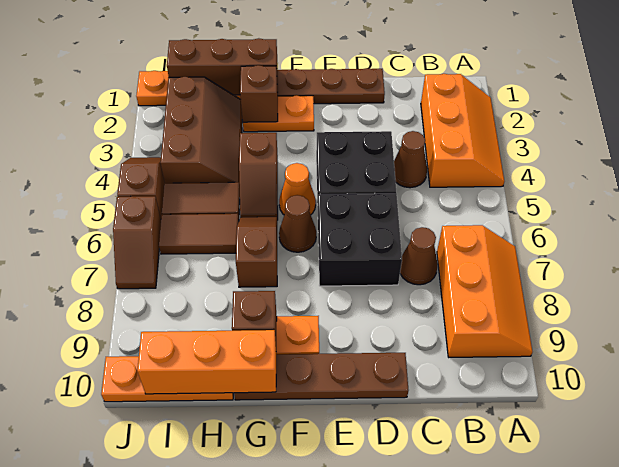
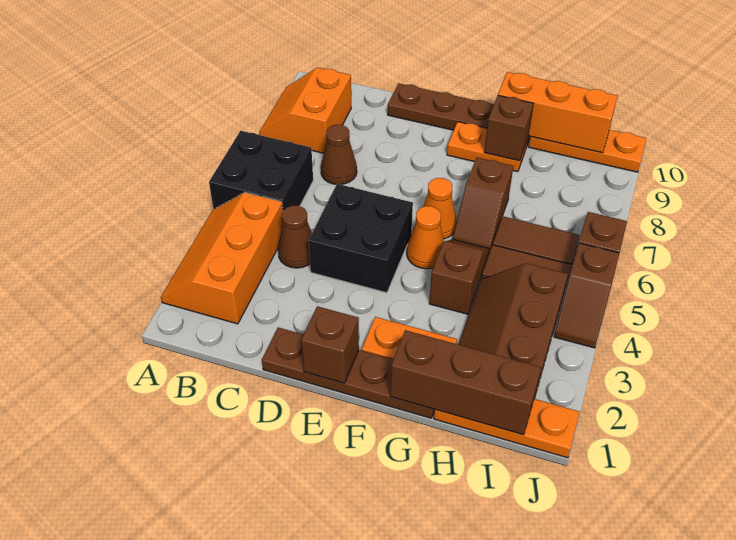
orange 2x3 slope [437,225,532,357] -> orange 2x2 slope [259,67,351,153]
black 2x2 brick [318,193,402,286] -> black 2x2 brick moved to [209,131,313,211]
brown 1x1 cone [279,195,316,252] -> orange 1x1 cone [423,178,457,239]
brown 1x1 brick [240,65,278,122] -> brown 1x1 brick moved to [301,306,359,383]

